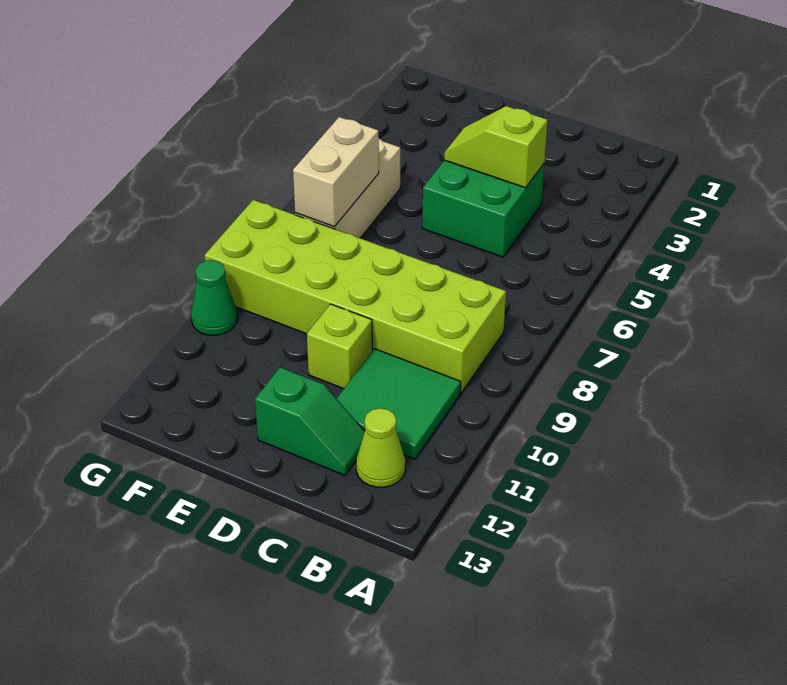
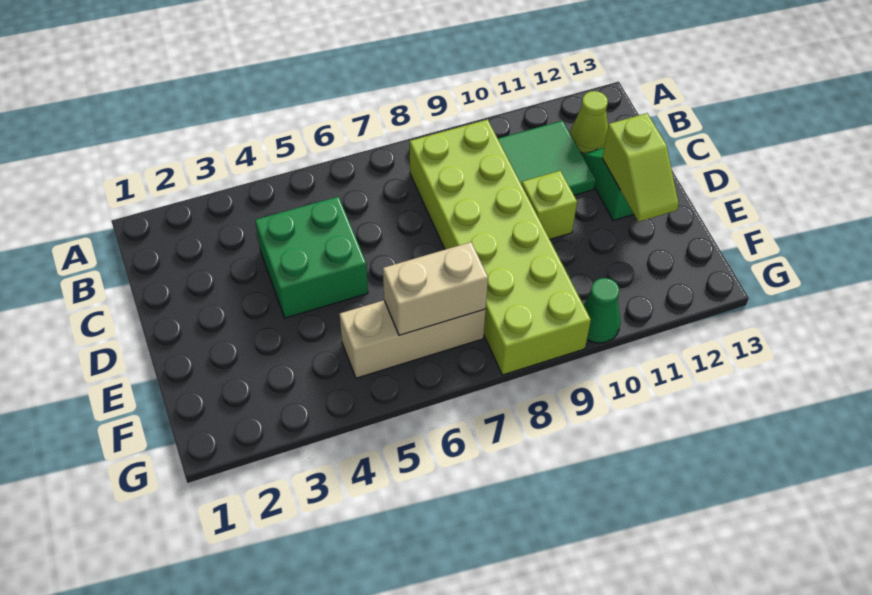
lime 1x2 slope [444,106,547,188] -> lime 1x2 slope moved to [602,113,679,222]

